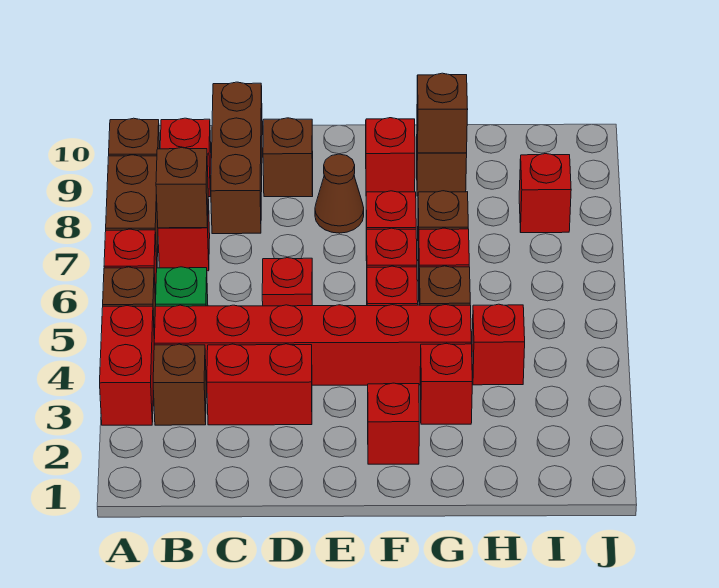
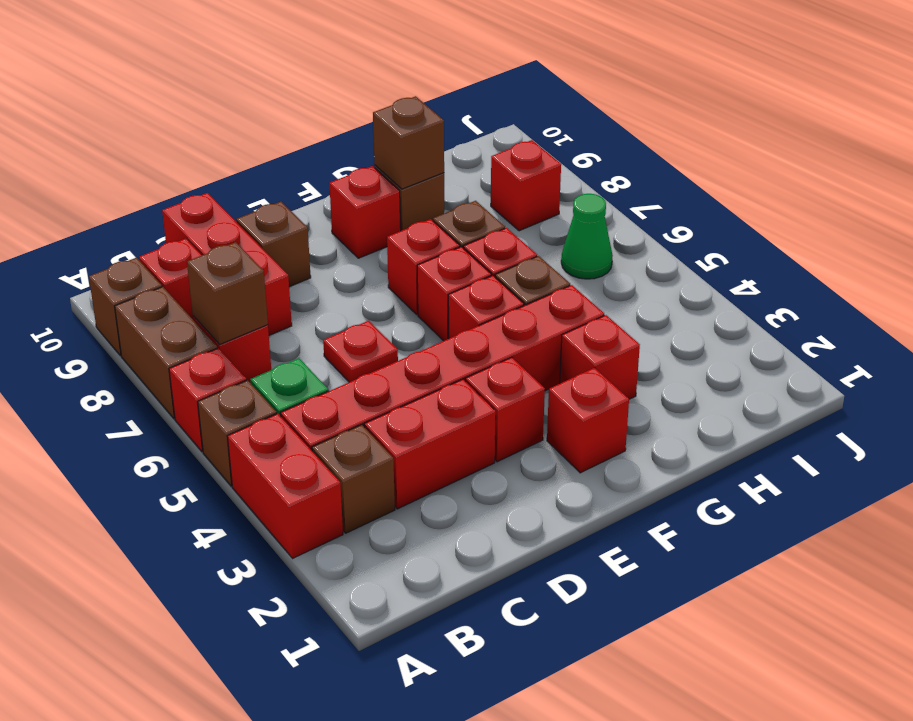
brown 1x3 brick [211,82,262,234] -> red 1x3 brick [162,193,292,335]
brown 1x1 cone [315,154,364,233] -> none
red 1x1 brick [472,304,525,385] -> red 1x1 brick moved to [465,357,545,462]
none -> green 1x1 cone [561,194,613,279]

